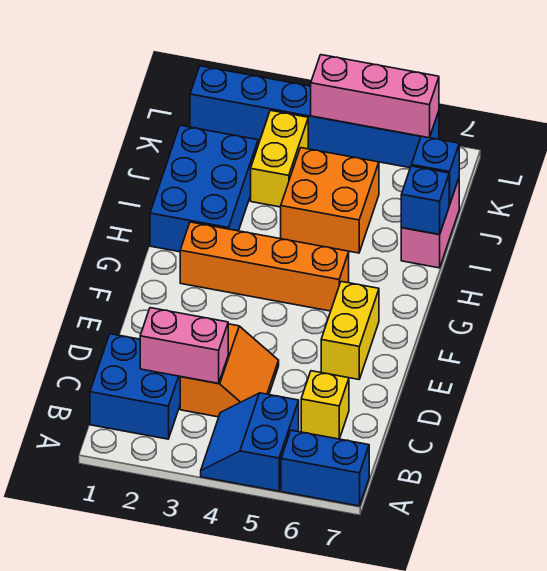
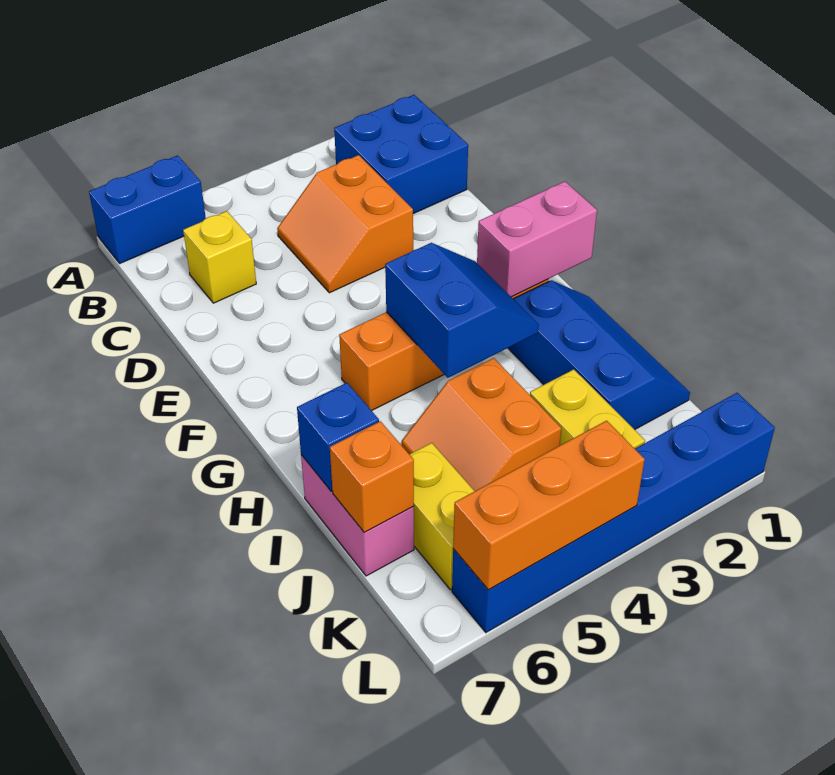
blue 2x2 slope [201,393,299,491] -> blue 2x2 slope moved to [385,243,539,378]
pink 1x2 brick [140,308,228,383] -> pink 1x2 brick moved to [477,181,597,297]
yellow 1x2 brick [321,282,379,379] -> yellow 1x2 brick moved to [409,443,475,590]
blue 2x3 brick [150,125,258,252] -> blue 2x3 slope [508,280,690,430]
orange 2x2 brick [281,148,379,253] -> orange 2x2 slope [402,358,561,491]
blue 1x1 brick [411,136,459,204] -> orange 1x1 brick [330,421,414,532]
pink 1x3 brick [311,55,439,138] -> orange 1x3 brick [453,421,645,590]

